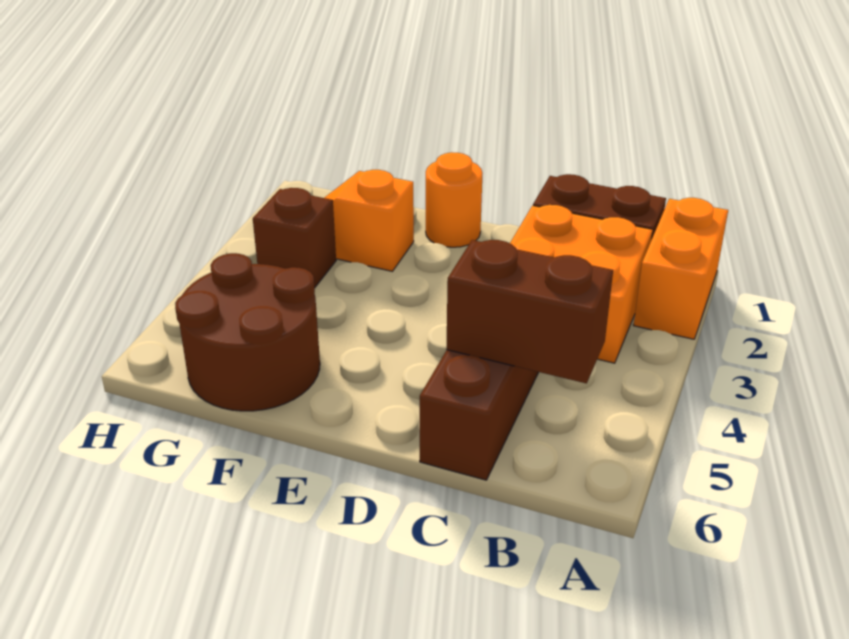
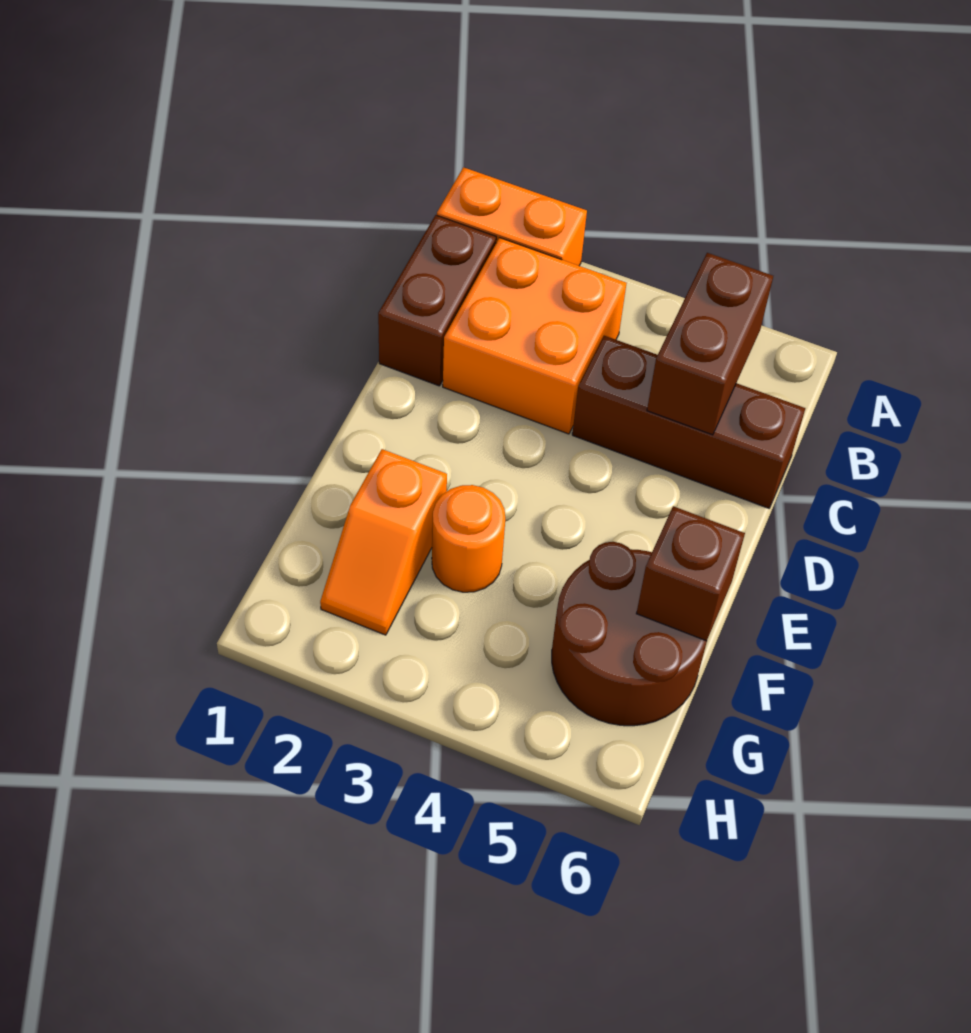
orange 1x1 round brick [426,152,482,247] -> orange 1x1 round brick moved to [432,485,505,592]
brown 1x1 brick [253,188,336,287] -> brown 1x1 brick moved to [636,506,745,641]

